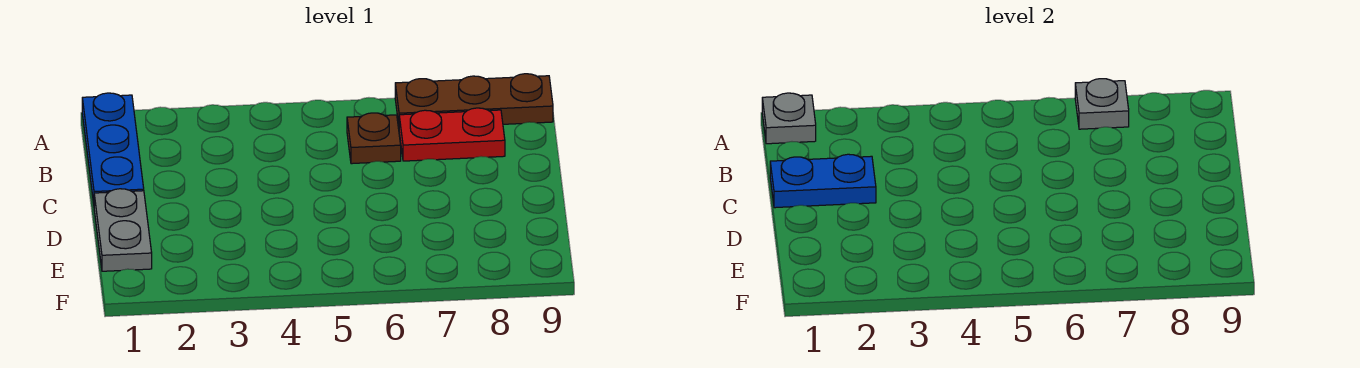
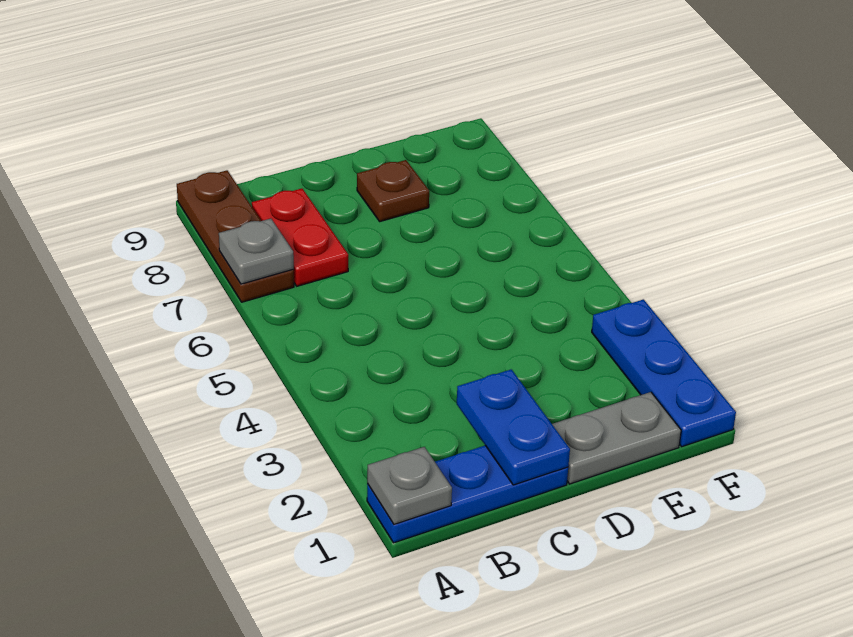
brown 1x1 plate [347,113,401,164] -> brown 1x1 plate moved to [357,160,429,221]
none -> blue 1x3 plate [592,299,736,447]

